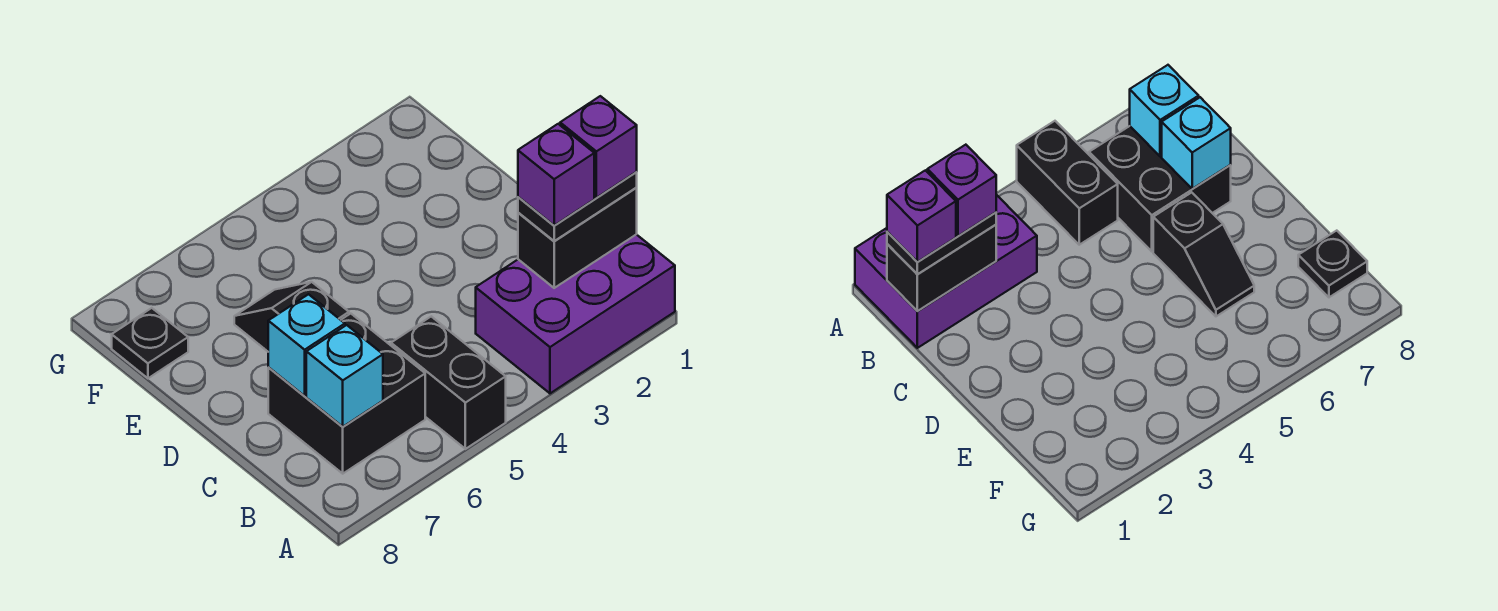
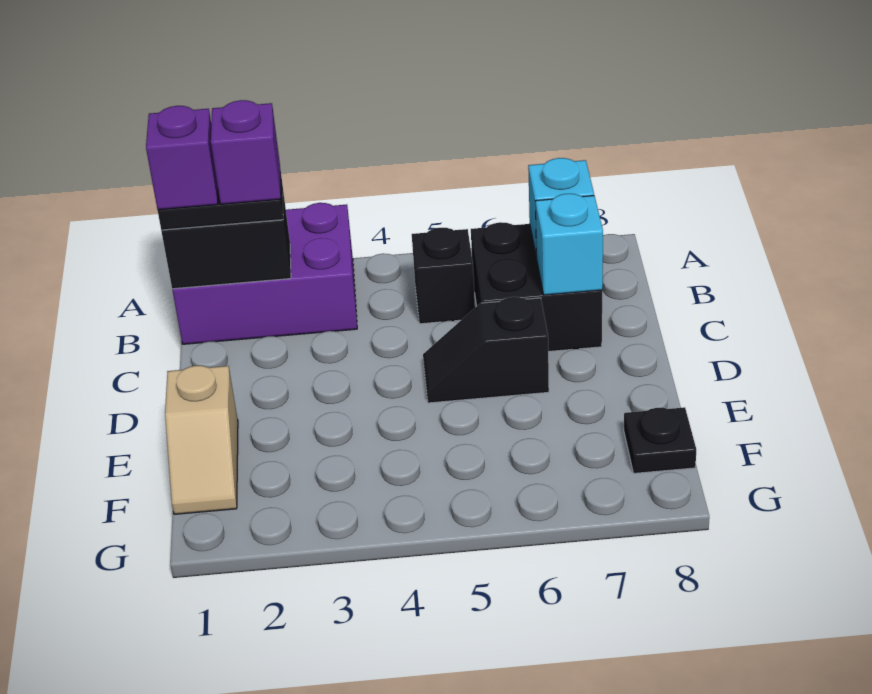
black 1x2 brick [391,316,506,449] -> black 1x1 brick [412,228,475,324]
black 1x2 slope [234,282,349,351] -> black 1x2 slope turned to [423,297,549,403]
none -> tan 1x2 slope [165,366,238,514]

